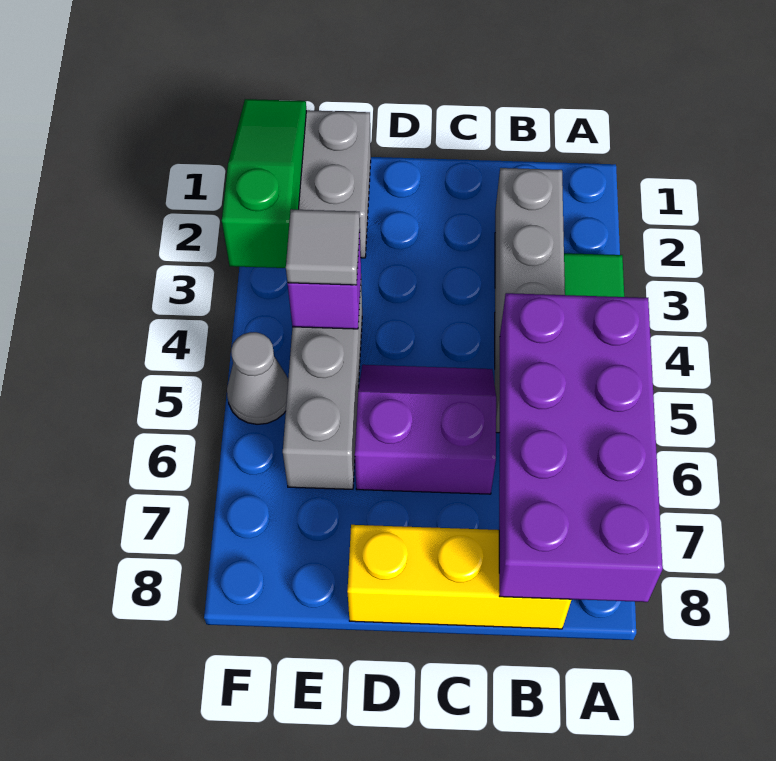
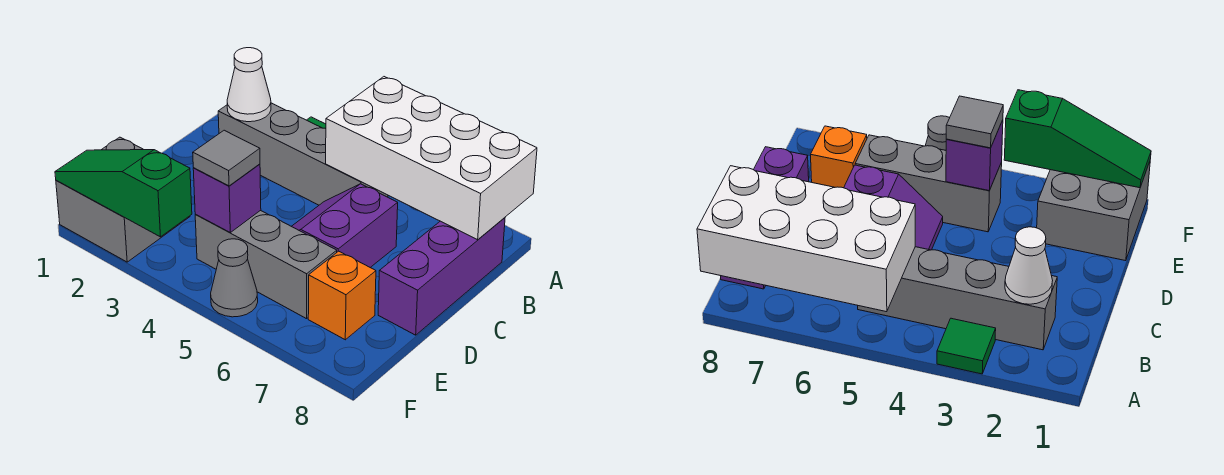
purple 2x4 brick [499,293,663,602] -> white 2x4 brick [326,77,537,240]
none -> white 1x1 cone [227,48,271,122]
yellow 1x3 brick [347,525,571,629] -> purple 1x3 brick [378,218,505,335]
none -> orange 1x1 brick [308,251,376,340]

